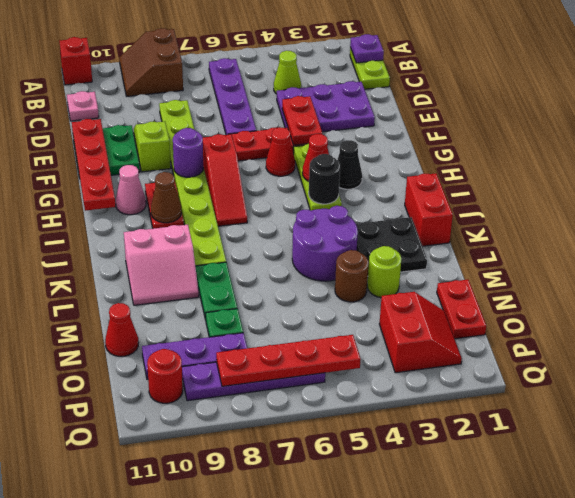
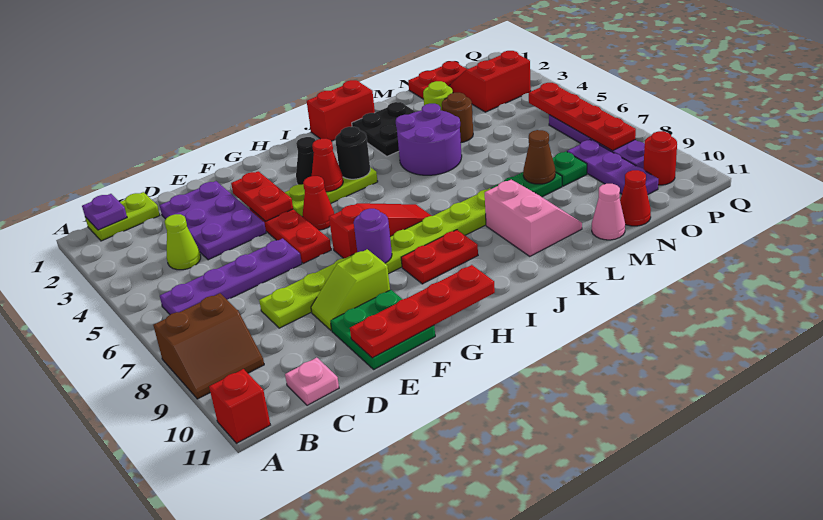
red 1x2 plate [282,96,322,145] -> red 1x2 plate turned to [231,171,293,221]
pink 1x1 cone [116,165,146,215] -> pink 1x1 cone moved to [592,184,625,240]
brown 1x1 cone [151,172,182,223] -> brown 1x1 cone moved to [523,130,555,184]

